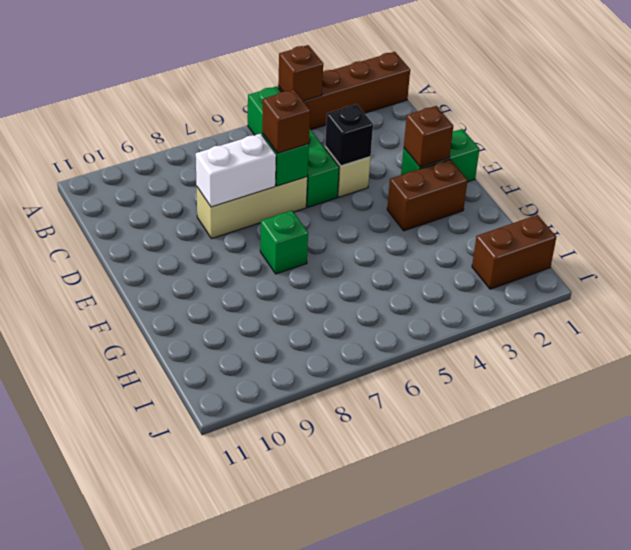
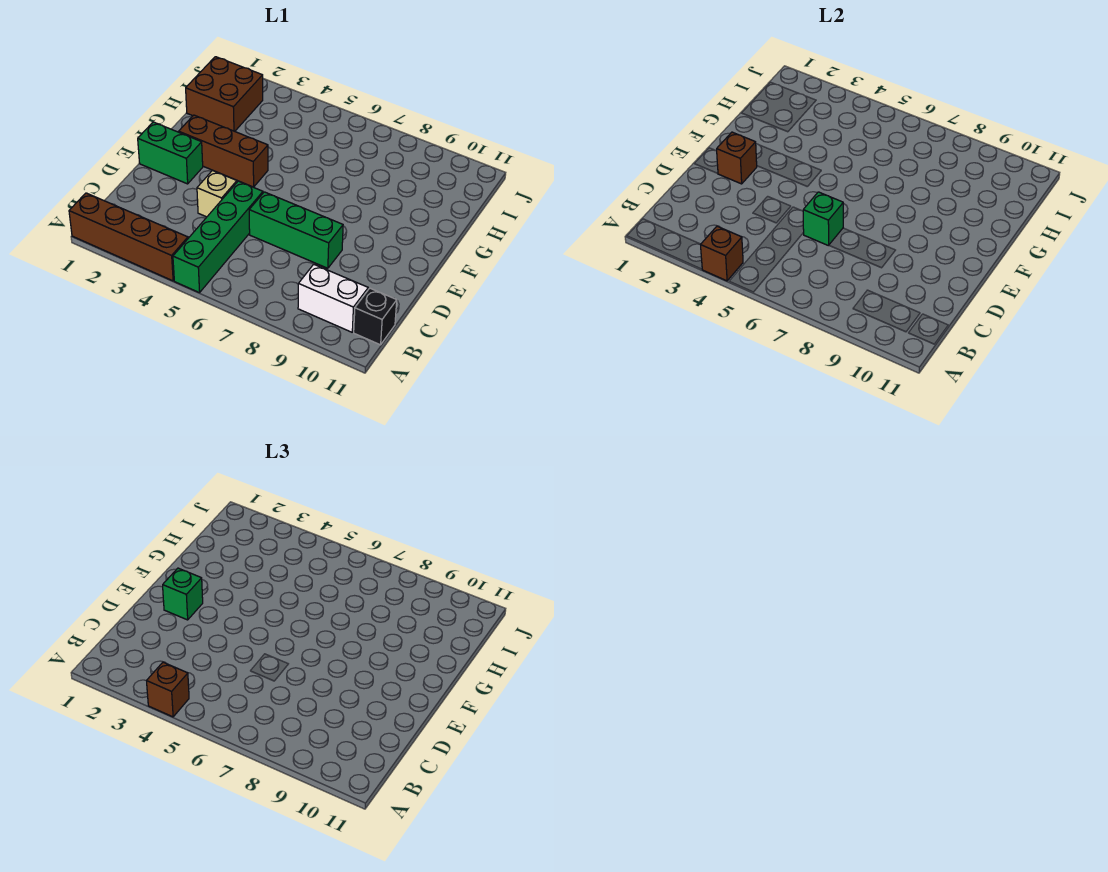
black 1x1 brick [325,104,373,166] -> black 1x1 brick moved to [354,288,397,345]
tan 1x3 brick [197,177,308,239] -> green 1x3 brick [249,192,343,268]
brown 1x1 brick [262,90,310,153] -> brown 1x1 brick moved to [146,662,189,717]
white 1x2 brick [196,134,276,207] -> white 1x2 brick moved to [298,264,368,332]
brown 1x2 brick [387,159,467,231] -> brown 1x3 brick [179,115,268,187]
green 1x1 brick [260,211,308,274] -> green 1x1 brick moved to [163,568,203,620]
brown 1x2 brick [472,215,556,289] -> brown 2x2 brick [186,57,263,131]

